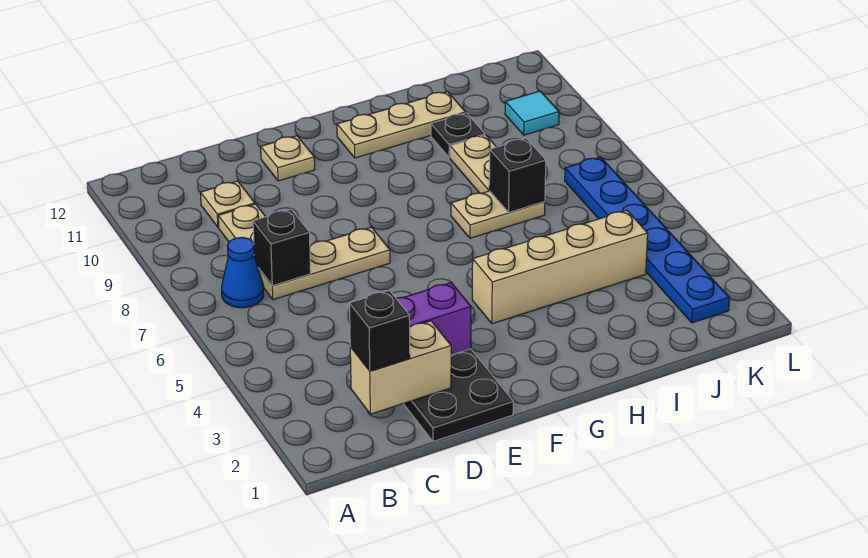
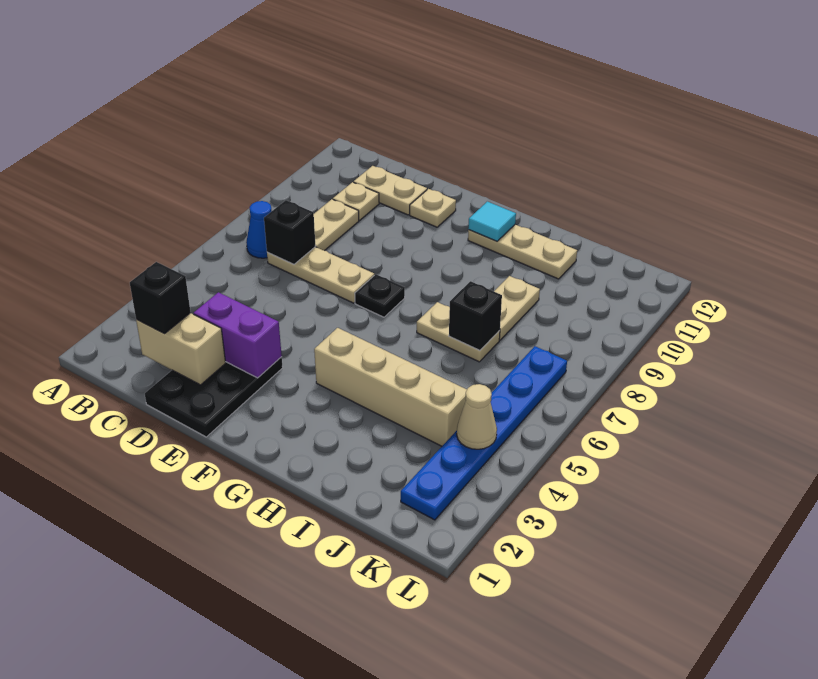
none -> tan 1x2 plate [353,166,427,215]
black 1x1 plate [431,113,485,158] -> black 1x1 plate moved to [355,274,405,317]
none -> tan 1x1 cone [457,384,497,449]
cyan 1x1 tile [505,91,559,135] -> cyan 1x1 tile moved to [468,201,516,241]

